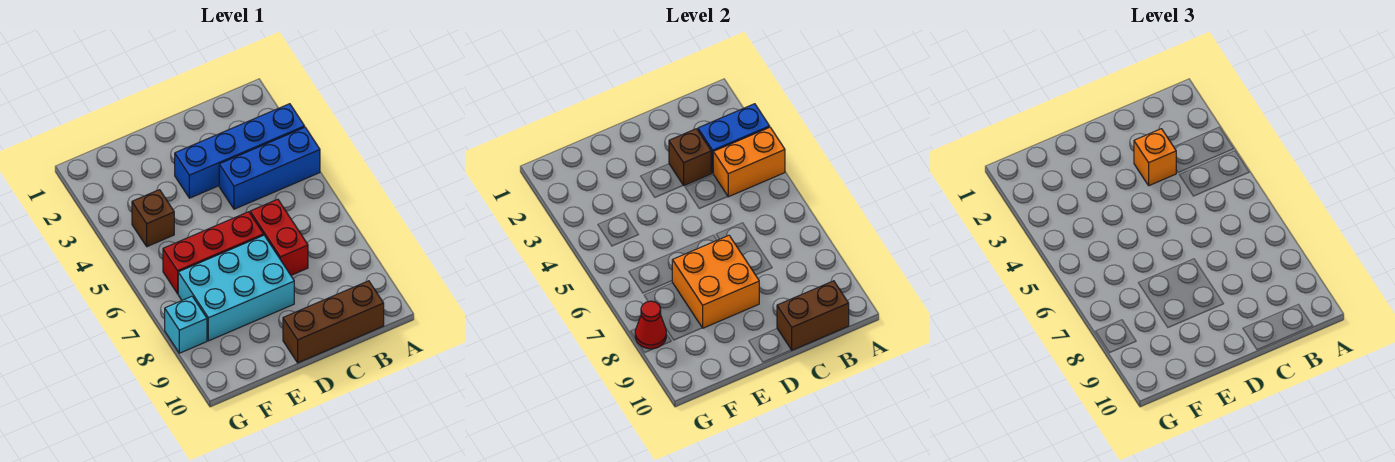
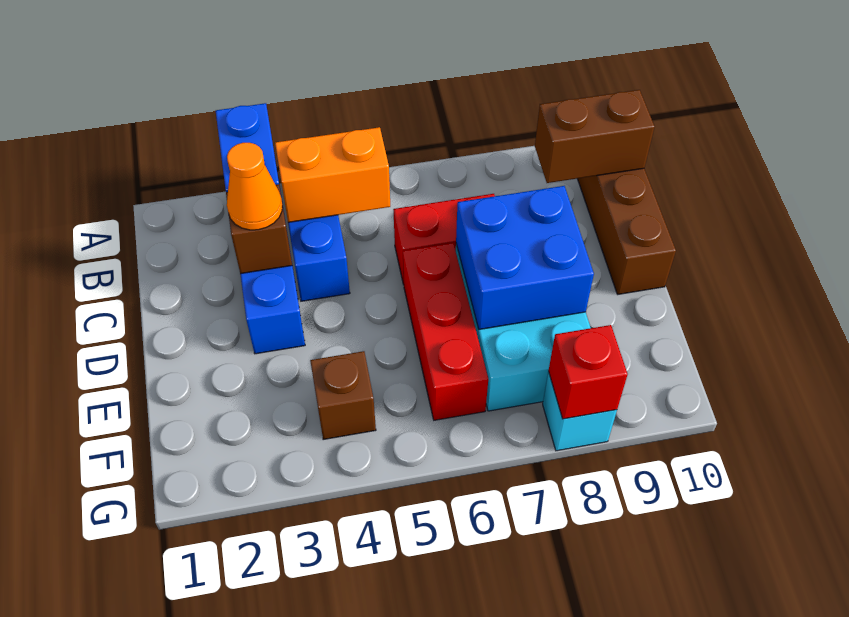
orange 1x2 brick [713,127,785,197] -> orange 1x2 brick turned to [275,127,390,222]
brown 1x2 brick [777,281,849,350] -> brown 1x2 brick turned to [535,90,655,183]
orange 1x1 brick [1134,129,1176,186] -> orange 1x1 cone [227,143,282,230]
orange 2x2 brick [672,235,759,328] -> blue 2x2 brick [456,186,594,329]
red 1x1 cone [635,301,666,349] -> red 1x1 brick [548,325,628,419]

